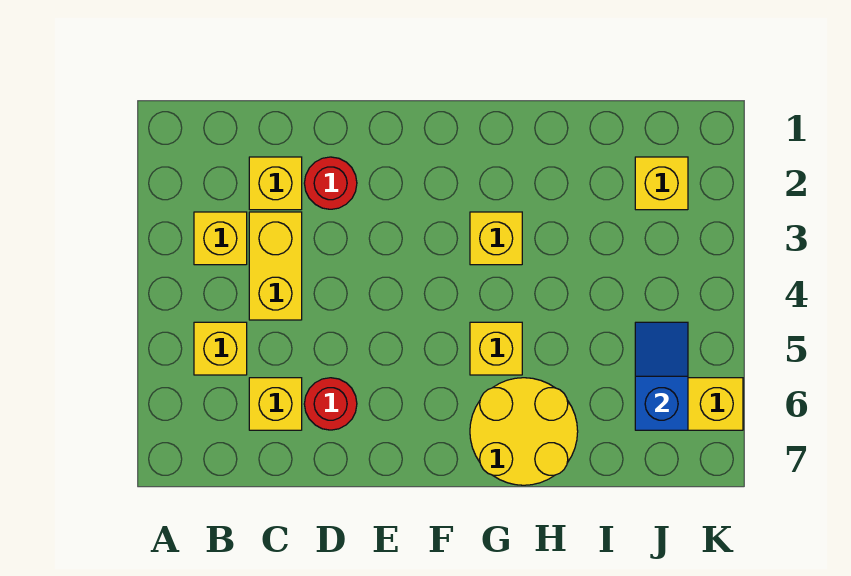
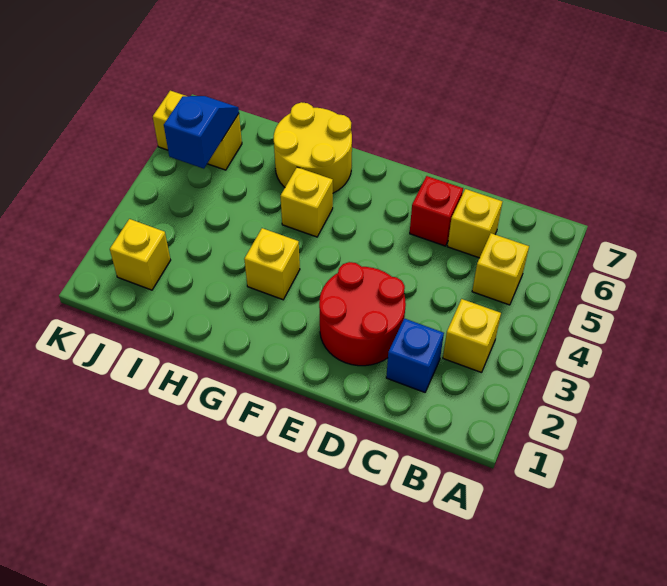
yellow 1x1 brick [249,157,302,210] -> blue 1x1 brick [386,318,444,392]
yellow 1x2 brick [249,212,302,320] -> none
red 1x1 round brick [304,157,357,209] -> red 2x2 round brick [319,262,406,366]
red 1x1 round brick [304,378,357,430] -> red 1x1 brick [410,176,463,246]
blue 1x2 slope [635,322,688,430] -> blue 1x2 slope turned to [164,96,239,169]

